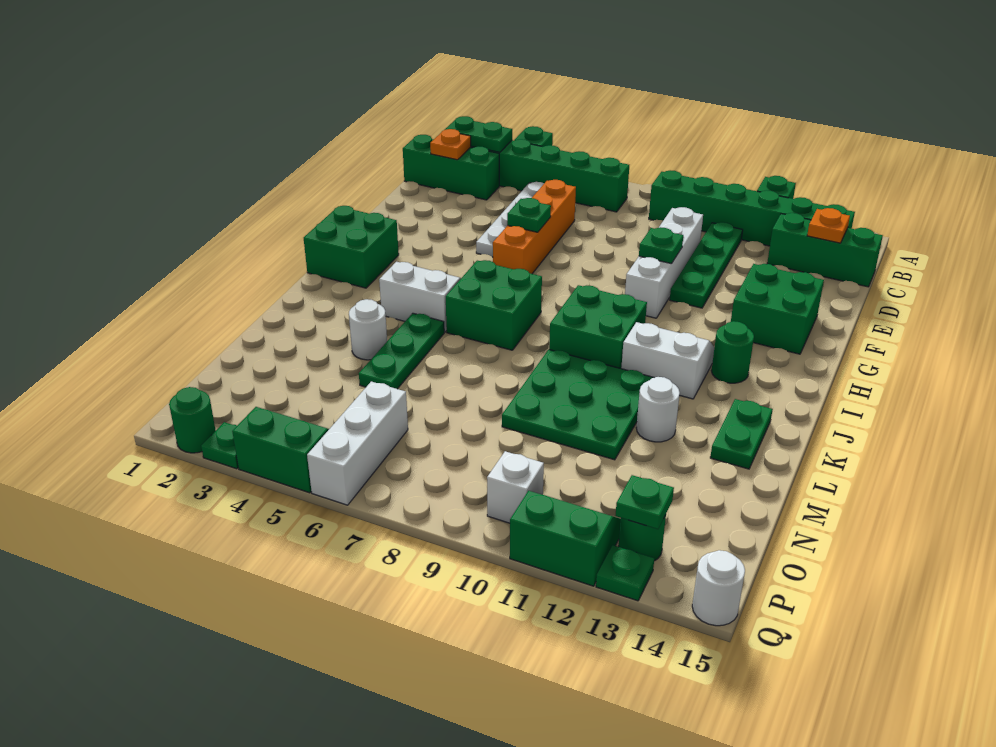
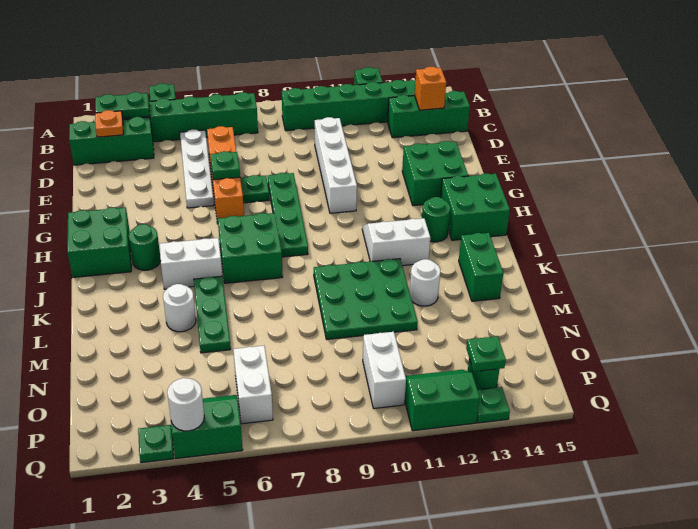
green 1x4 plate [670,222,743,308] -> green 1x4 plate moved to [268,173,308,257]
orange 1x1 plate [807,208,850,243] -> orange 1x1 brick [415,67,446,110]
green 1x1 plate [639,227,683,264] -> green 1x1 plate moved to [240,175,269,203]
green 2x2 brick [549,285,647,369] -> green 2x2 brick moved to [441,173,510,240]
green 1x2 plate [710,399,773,469] -> green 1x2 brick [459,233,504,301]
white 1x3 brick [307,382,408,505] -> white 1x2 brick [233,346,273,424]
white 1x1 brick [487,451,544,523] -> white 1x2 brick [363,332,406,408]
green 1x1 round brick [169,387,216,453] -> green 1x1 round brick moved to [129,224,161,270]
white 1x1 round brick [692,550,745,626] -> white 1x1 round brick moved to [167,378,204,431]

